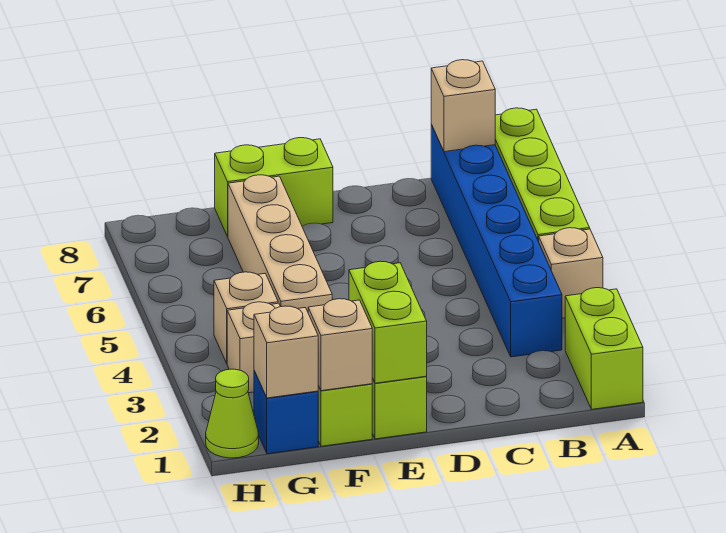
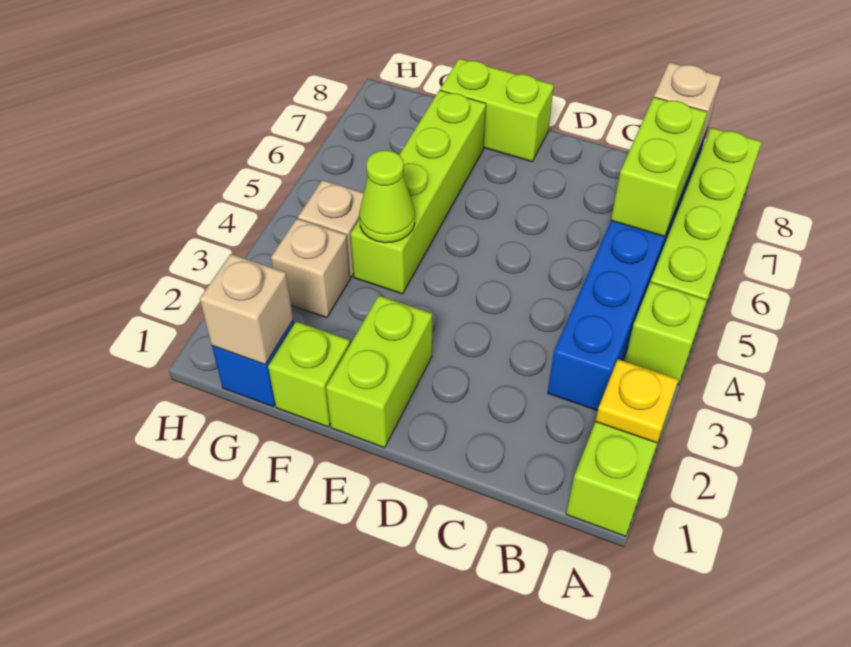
none -> yellow 1x1 plate [595,359,679,443]
tan 1x1 brick [539,228,603,318] -> lime 1x1 brick [625,282,707,385]
lime 1x2 brick [349,261,427,383] -> lime 1x2 brick moved to [611,97,707,237]
tan 1x1 brick [308,299,372,391] -> none
tan 1x4 brick [228,175,332,312] -> lime 1x4 brick [351,90,486,294]
lime 1x1 cone [206,369,259,458] -> lime 1x1 cone moved to [359,150,415,243]

